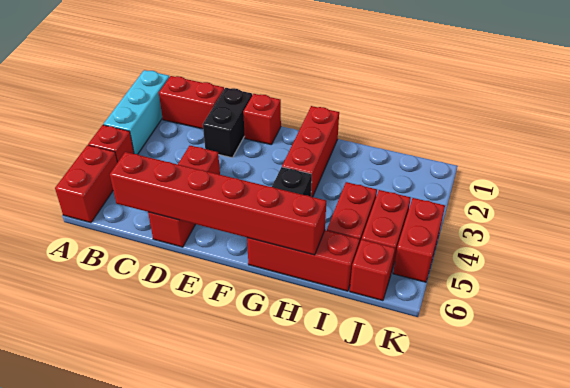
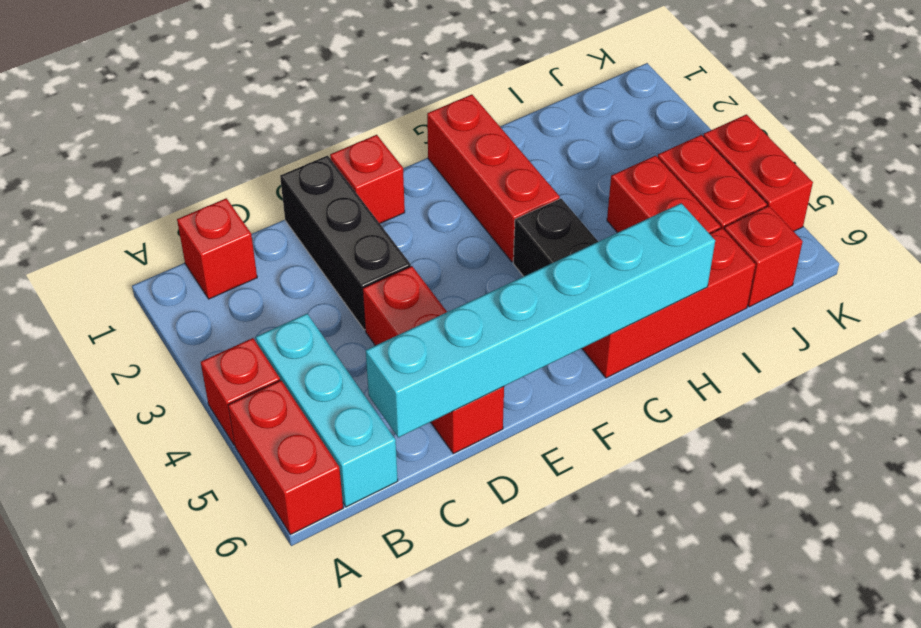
cyan 1x3 brick [103,70,169,154] -> cyan 1x3 brick moved to [256,314,398,507]
red 1x2 brick [159,76,224,129] -> red 1x1 brick [177,198,257,299]
red 1x6 brick [110,152,326,255] -> cyan 1x6 brick [366,203,715,438]
black 1x2 brick [203,88,252,158] -> black 1x3 brick [280,156,411,330]

